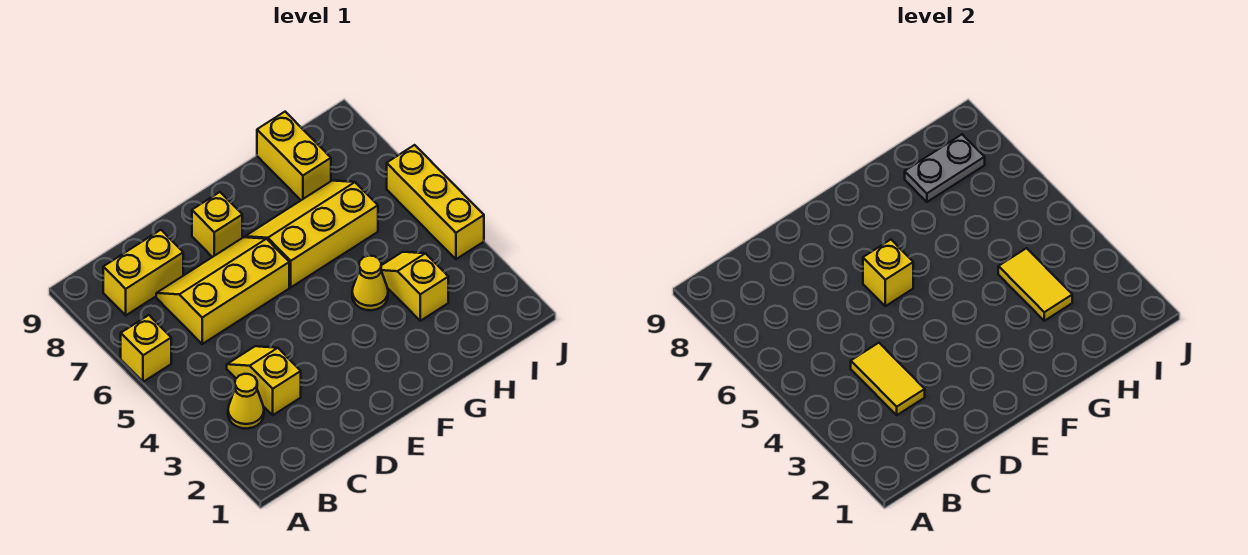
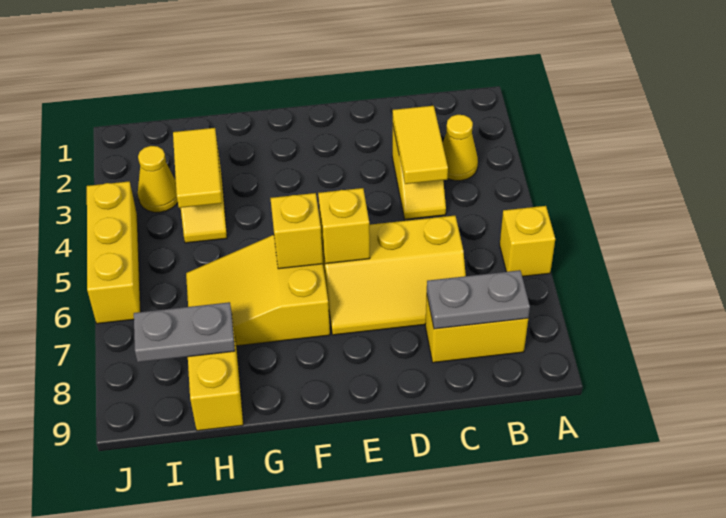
none -> grey 1x2 plate [427,270,530,329]
yellow 1x1 brick [192,192,242,257] -> yellow 1x1 brick moved to [270,193,323,269]
yellow 2x3 slope [245,181,378,287] -> yellow 2x3 slope turned to [186,235,330,346]
yellow 1x1 cone [352,256,388,310] -> yellow 1x1 cone moved to [138,146,178,212]

